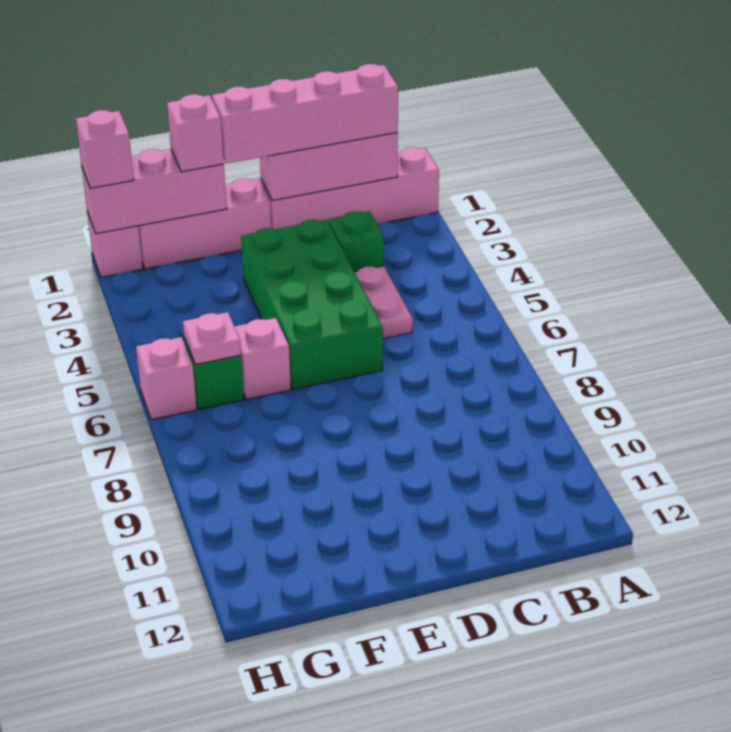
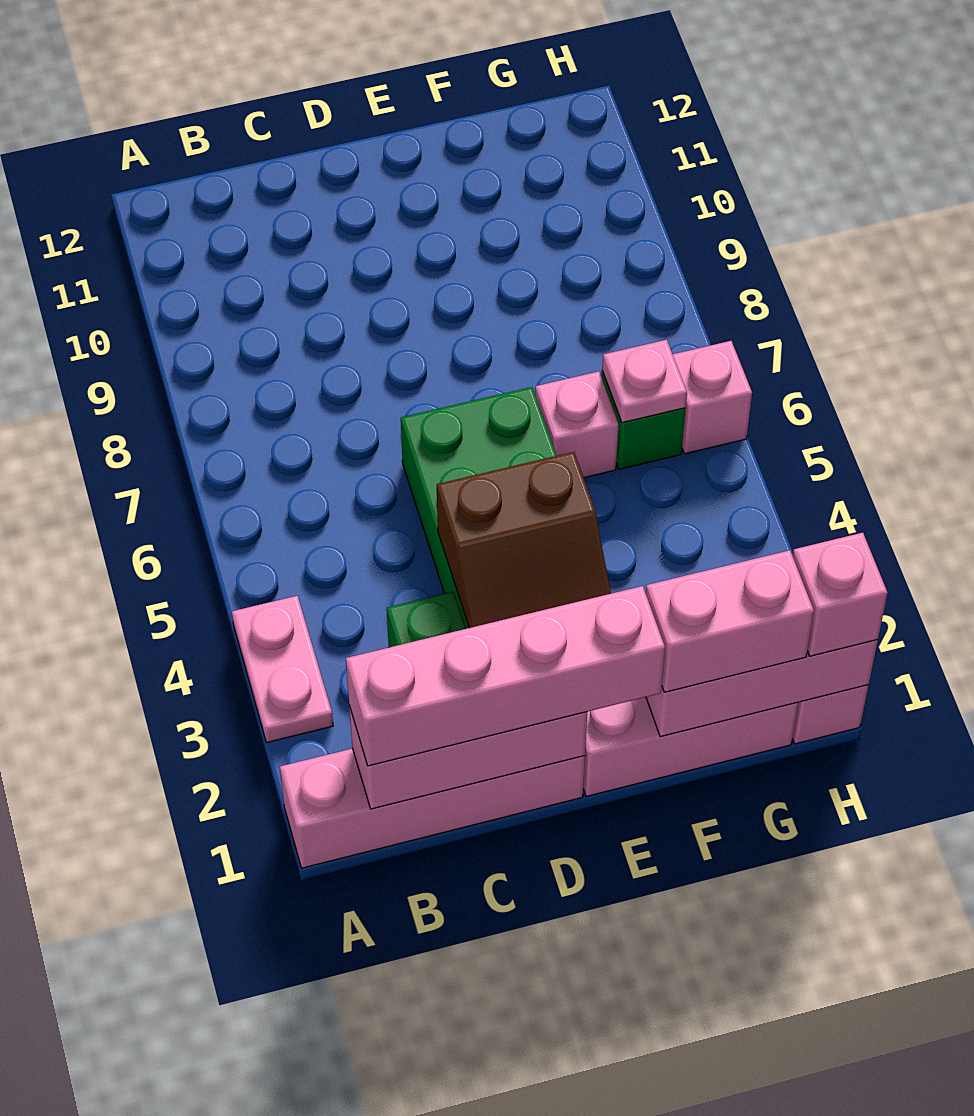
pink 1x2 plate [354,266,413,339] -> pink 1x2 plate moved to [232,596,333,742]
none -> brown 2x2 slope [437,452,611,628]
pink 1x1 brick [167,94,224,172] -> pink 1x2 brick [646,550,814,692]

